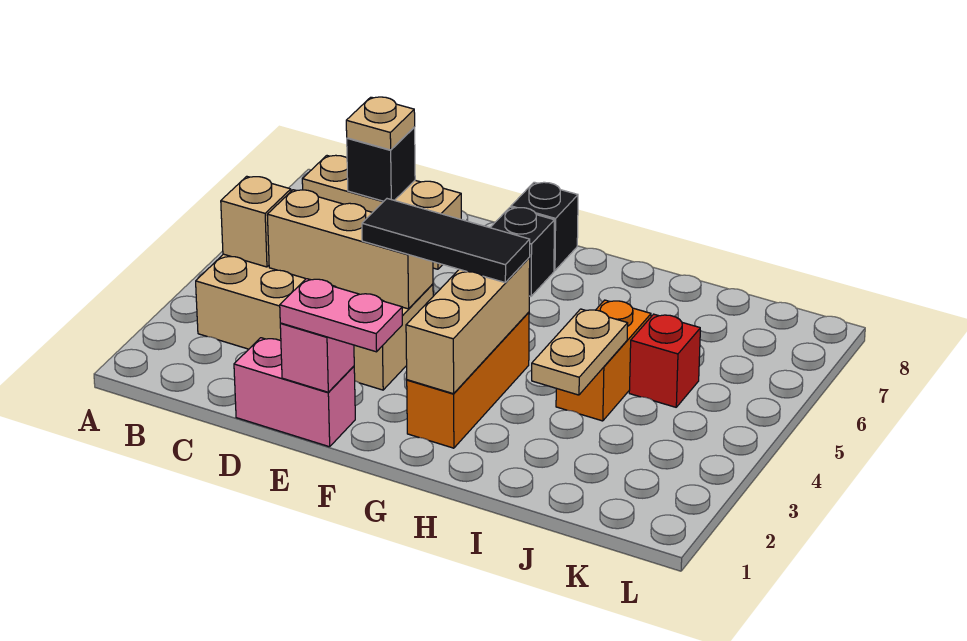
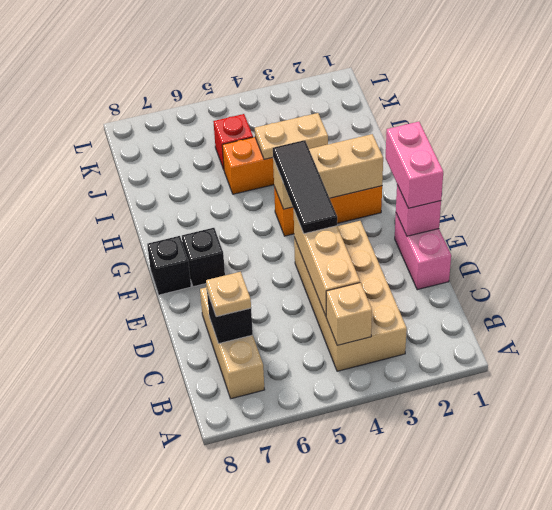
pink 1x2 plate [280,279,402,352] -> pink 1x2 brick [386,122,443,208]

